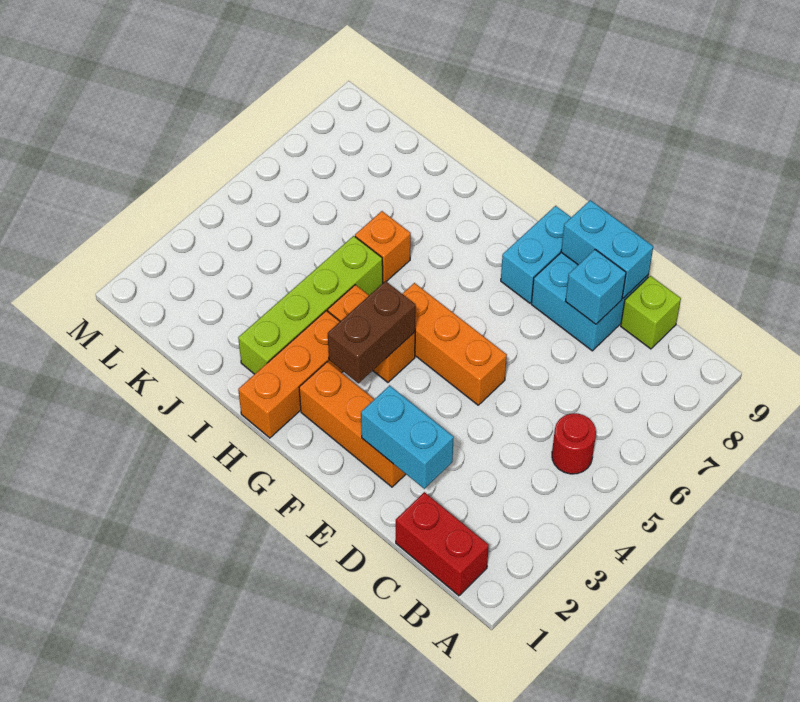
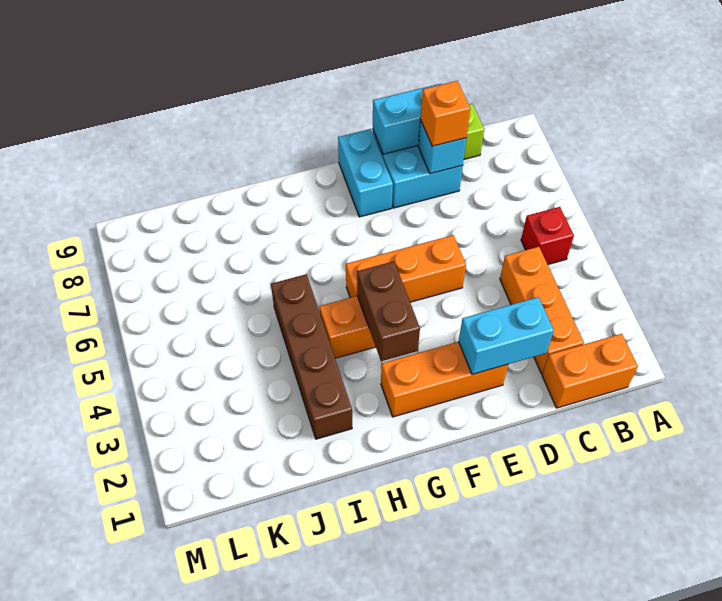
red 1x2 brick [396,492,489,596] -> orange 1x2 brick [542,334,638,408]
red 1x1 round brick [552,413,596,474] -> red 1x1 brick [521,207,574,264]
orange 1x3 brick [238,311,343,438] -> orange 1x3 brick moved to [500,247,584,374]
lime 1x4 brick [238,236,383,374] -> brown 1x4 brick [271,274,352,439]
orange 1x1 brick [355,211,411,283] -> orange 1x1 brick moved to [420,81,470,146]

